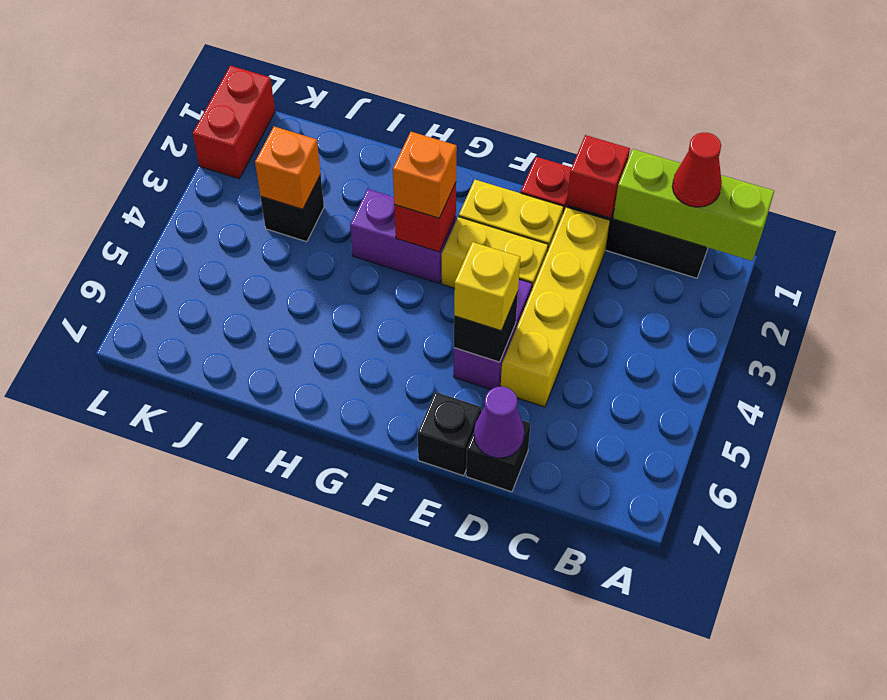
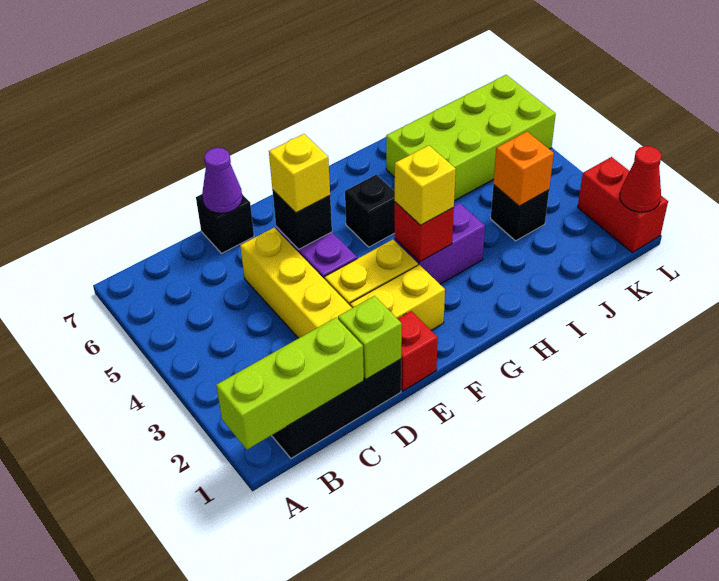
red 1x1 cone [672,133,722,207] -> red 1x1 cone moved to [620,146,661,212]
red 1x1 brick [567,135,630,218] -> lime 1x1 brick [338,296,402,379]
black 1x1 brick [418,392,481,476] -> black 1x1 brick moved to [345,175,395,247]
orange 1x1 brick [393,132,457,218] -> yellow 1x1 brick [395,145,456,225]
none -> lime 2x4 brick [386,75,556,201]

